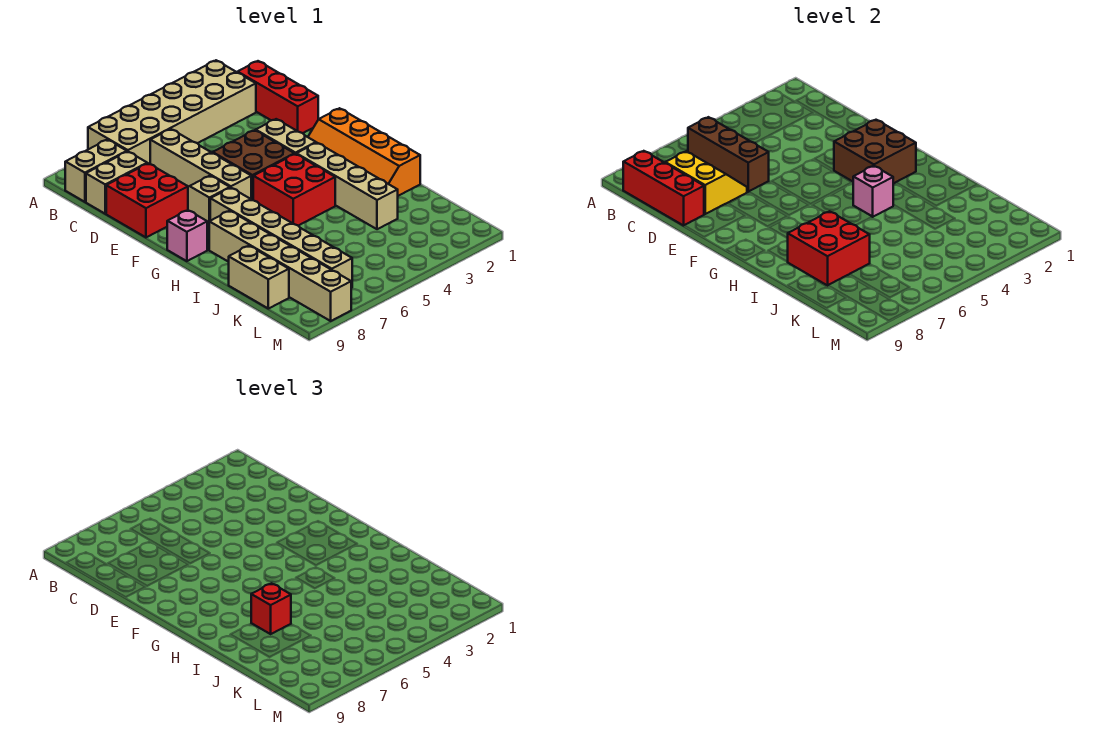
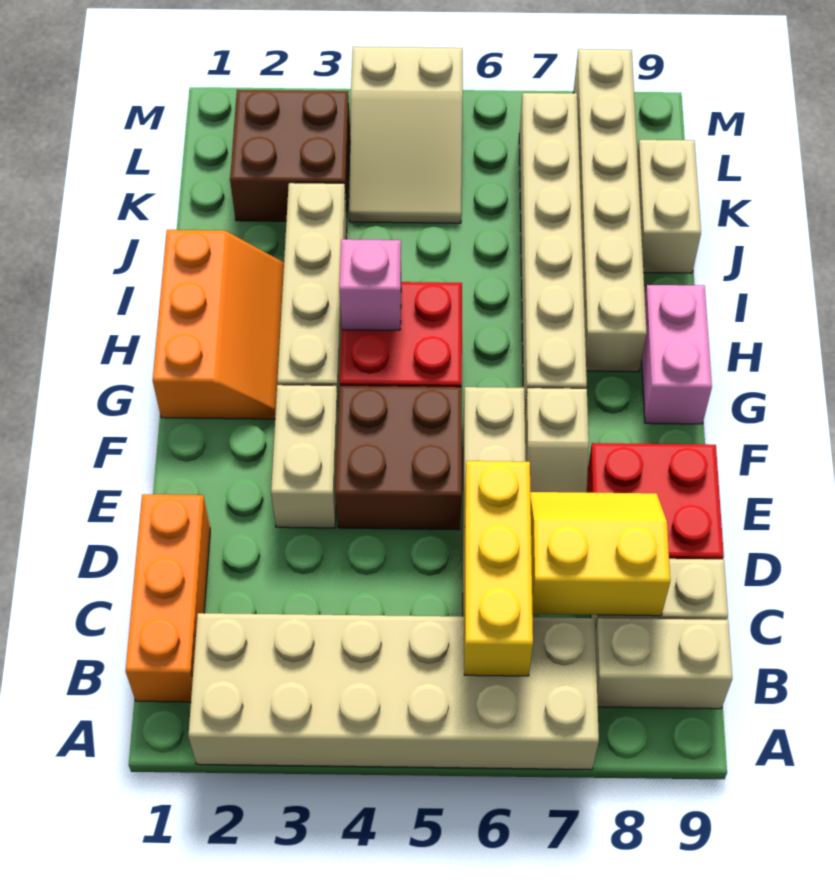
red 1x3 brick [238,61,318,133] -> orange 1x3 brick [126,494,210,702]
brown 1x3 brick [688,117,769,192] -> yellow 1x3 brick [464,461,533,676]
red 1x3 brick [623,151,704,226] -> none
yellow 2x2 slope [665,151,747,214] -> yellow 2x2 slope turned to [530,492,670,616]
orange 2x4 slope [308,108,420,196] -> orange 2x3 slope [153,230,284,419]
brown 2x2 brick [834,120,916,183] -> brown 2x2 brick moved to [230,90,350,221]
pink 1x1 brick [167,210,207,261] -> pink 1x2 brick [642,285,712,424]
red 2x2 brick [788,211,870,285] -> none
red 1x1 brick [251,583,291,634] -> none
none -> tan 2x3 slope [349,47,463,223]

